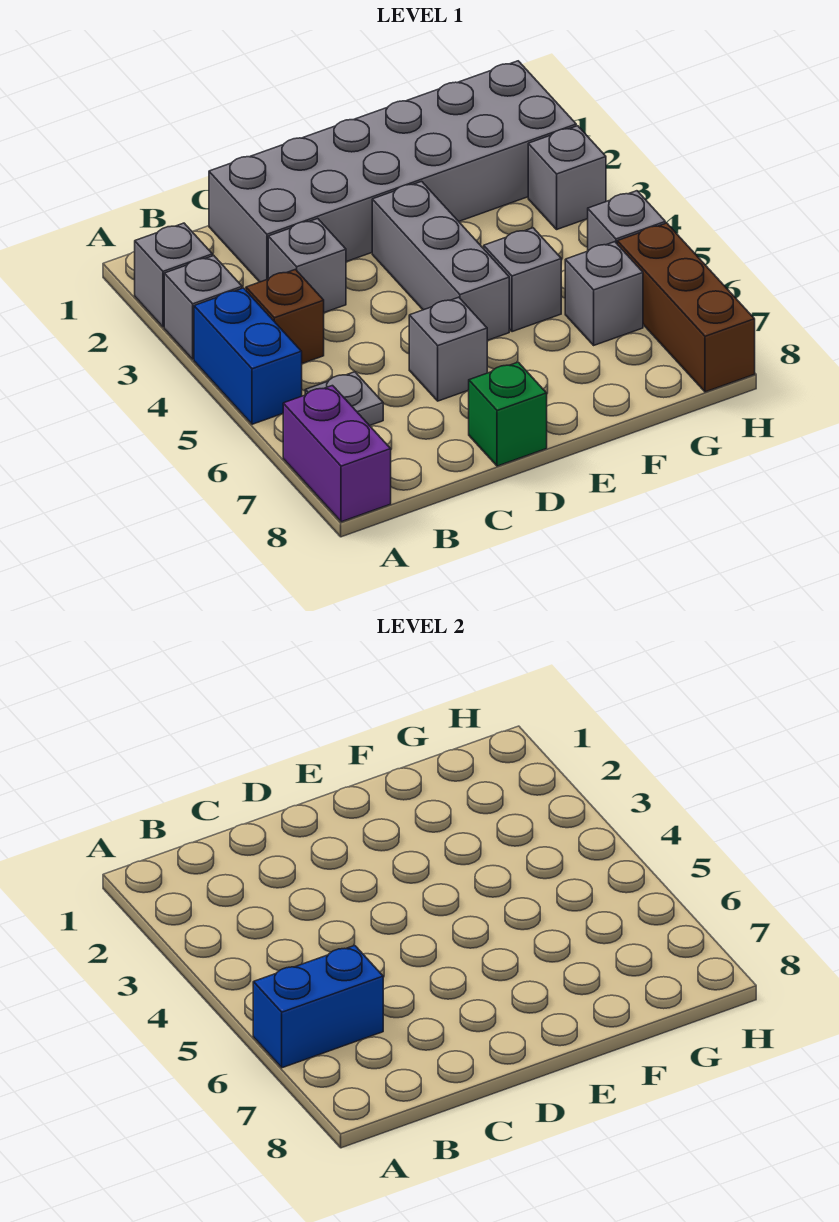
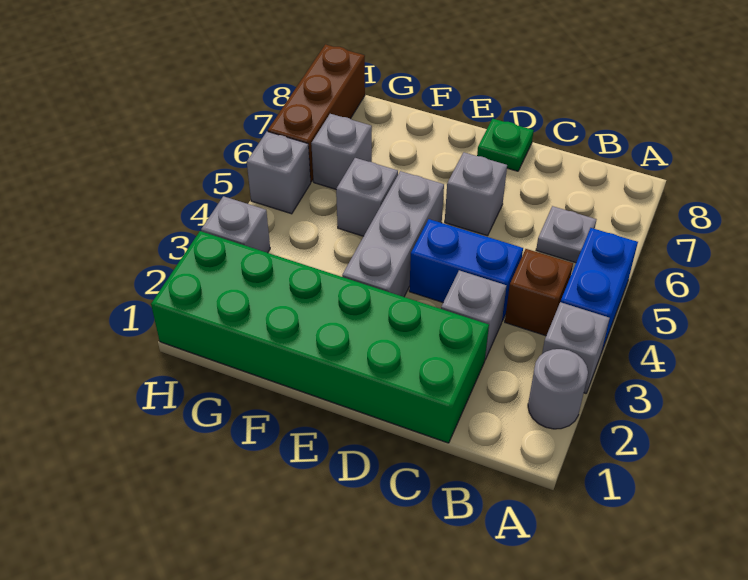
grey 1x1 brick [135,223,212,327] -> grey 1x1 round brick [528,349,588,429]
blue 1x2 brick [253,945,383,1068] -> blue 1x2 brick moved to [409,219,523,321]
purple 1x2 brick [283,386,391,522] -> none
grey 2x6 brick [209,61,576,282] -> green 2x6 brick [151,231,489,443]
green 1x1 brick [469,362,547,466] -> green 1x1 plate [477,119,534,171]

